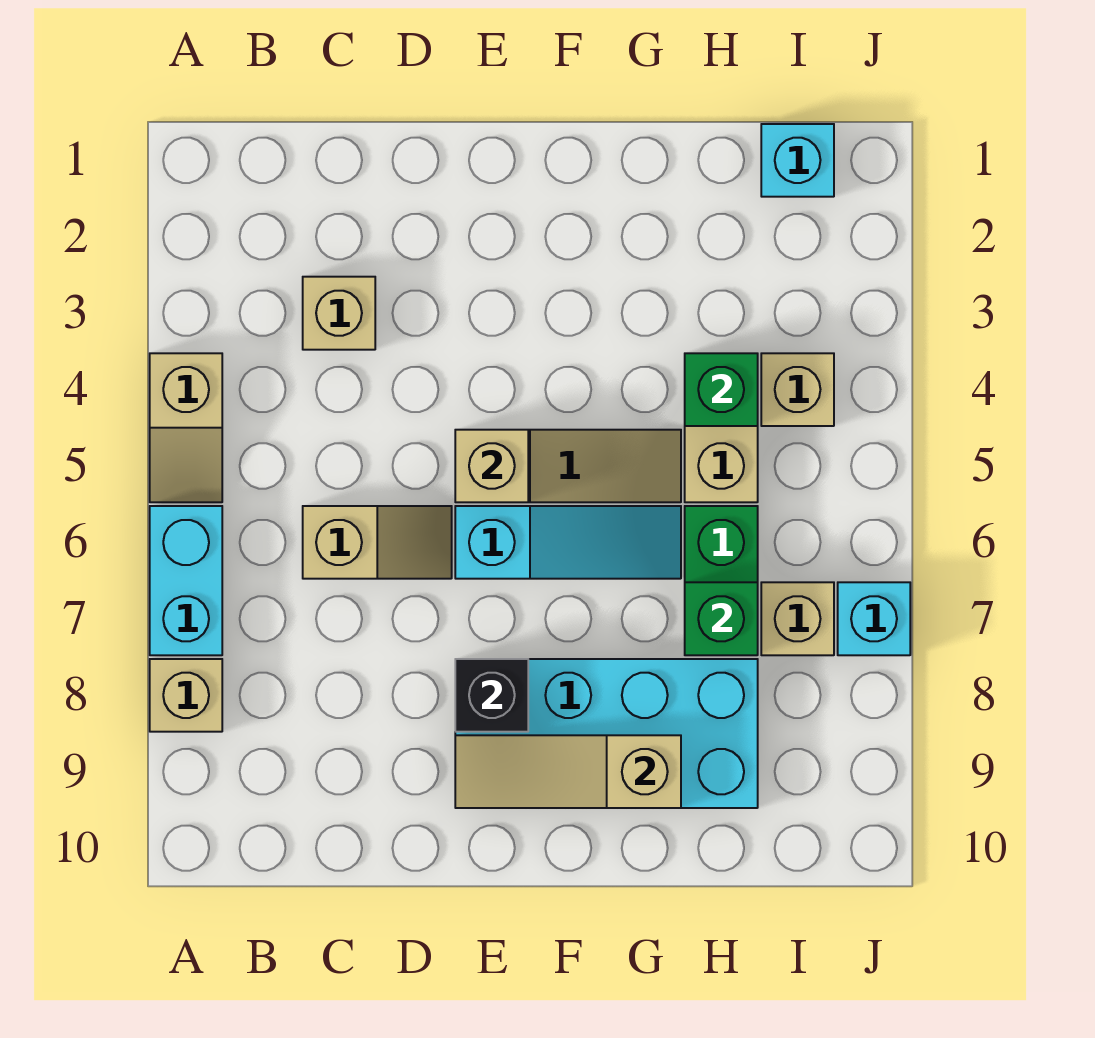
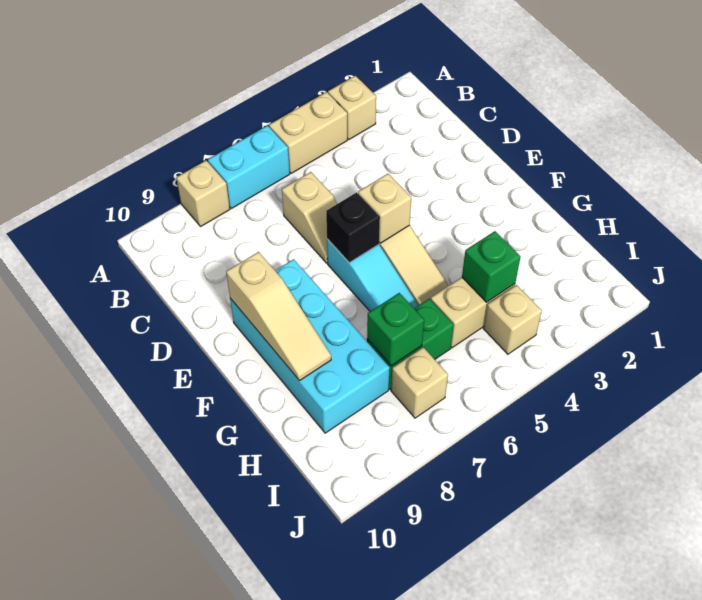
tan 1x2 slope [150,353,222,502] -> tan 1x2 brick [269,92,347,173]
tan 1x1 brick [303,277,375,350] -> tan 1x1 brick moved to [328,76,376,139]
black 1x1 brick [455,659,528,732] -> black 1x1 brick moved to [326,192,380,263]
tan 1x3 slope [455,735,681,808] -> tan 1x3 slope turned to [226,252,331,381]
cyan 1x1 brick [761,124,834,197] -> none
cyan 1x1 brick [838,582,910,655] -> none

